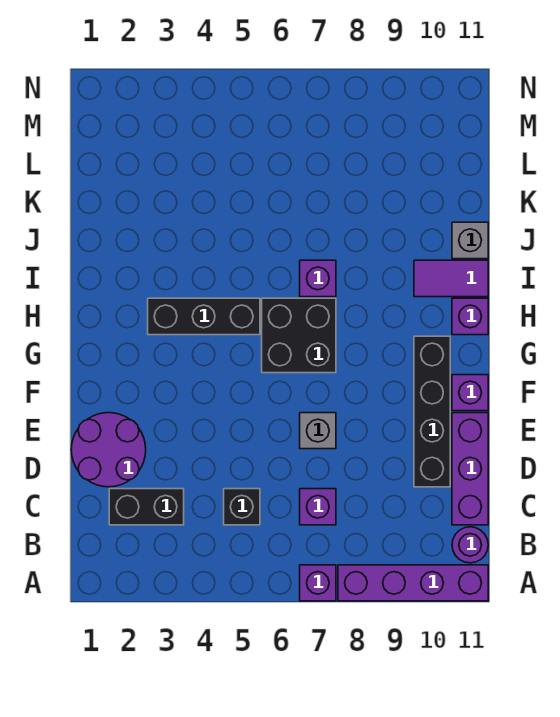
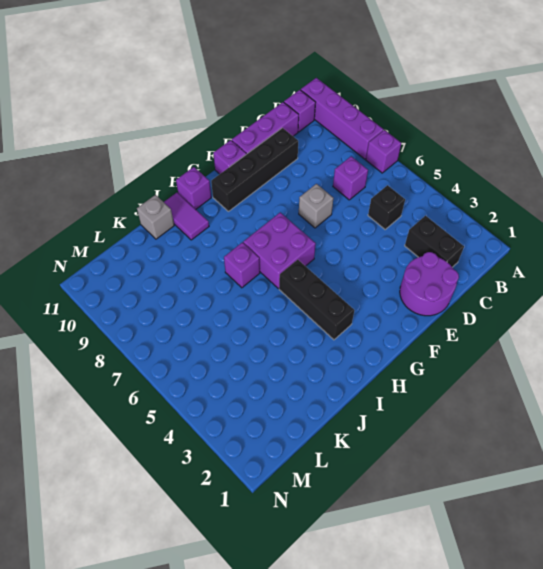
purple 1x1 round brick [452,527,488,563] -> purple 1x1 brick [284,90,316,132]
black 2x2 brick [262,298,336,373] -> purple 2x2 brick [243,212,316,289]

